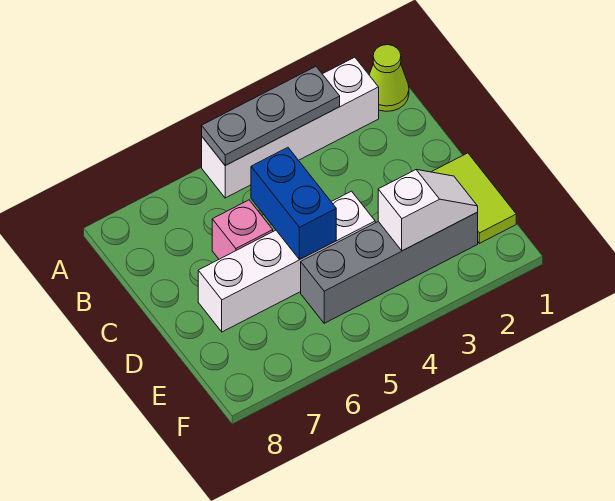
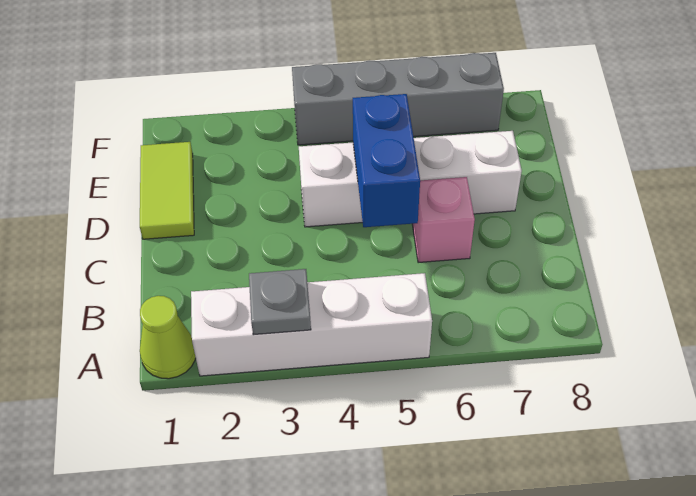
grey 1x3 plate [202,67,340,165] -> grey 1x1 plate [249,269,311,335]
grey 1x4 brick [301,213,478,323] -> grey 1x4 brick moved to [292,53,504,145]
white 1x2 slope [378,170,478,251] -> none

